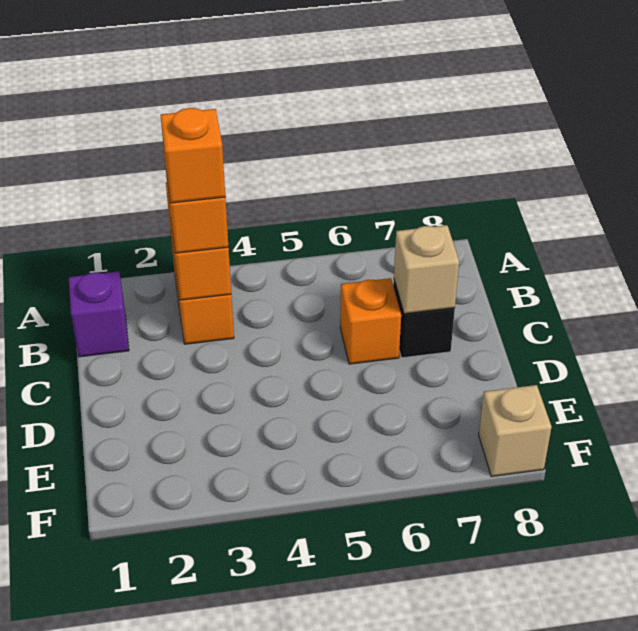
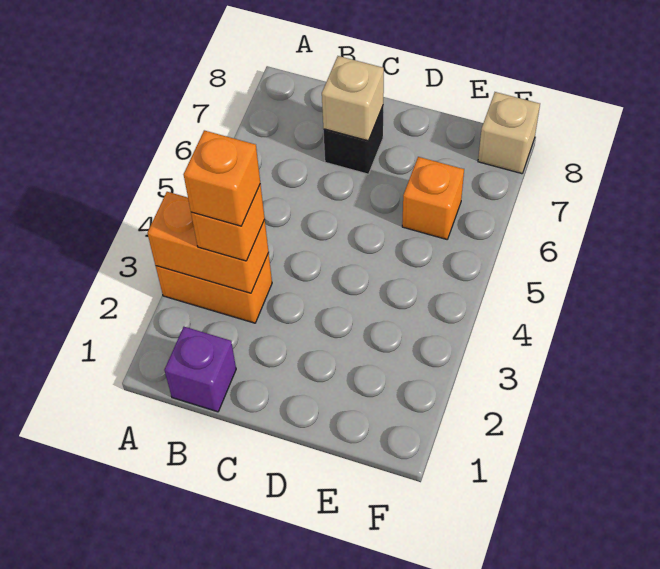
orange 1x1 brick [340,278,401,364] -> orange 1x1 brick moved to [402,157,464,239]

